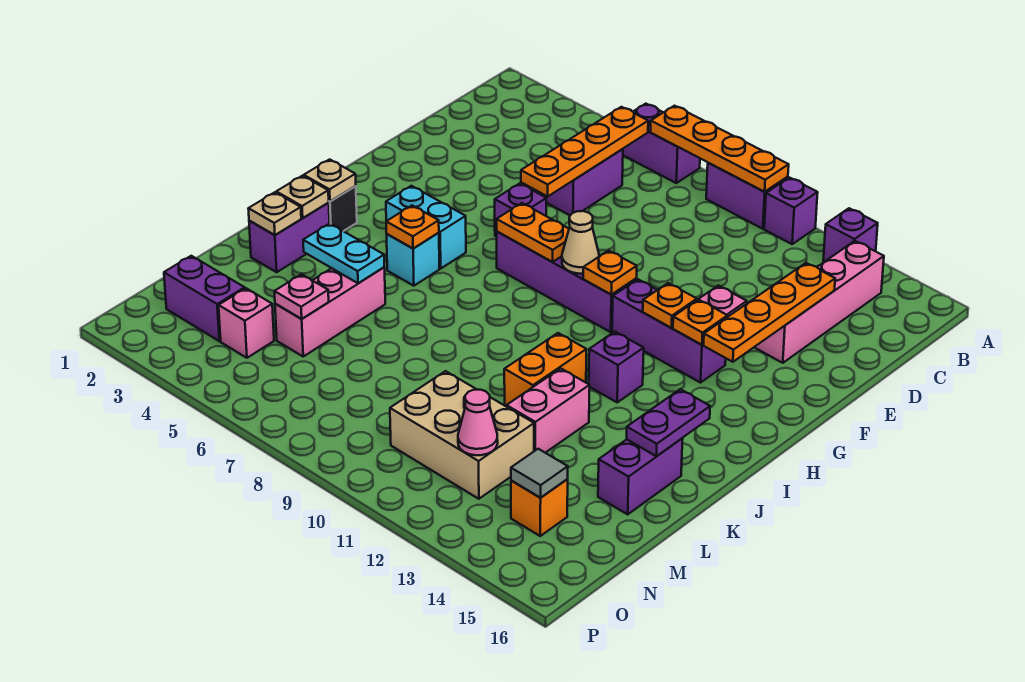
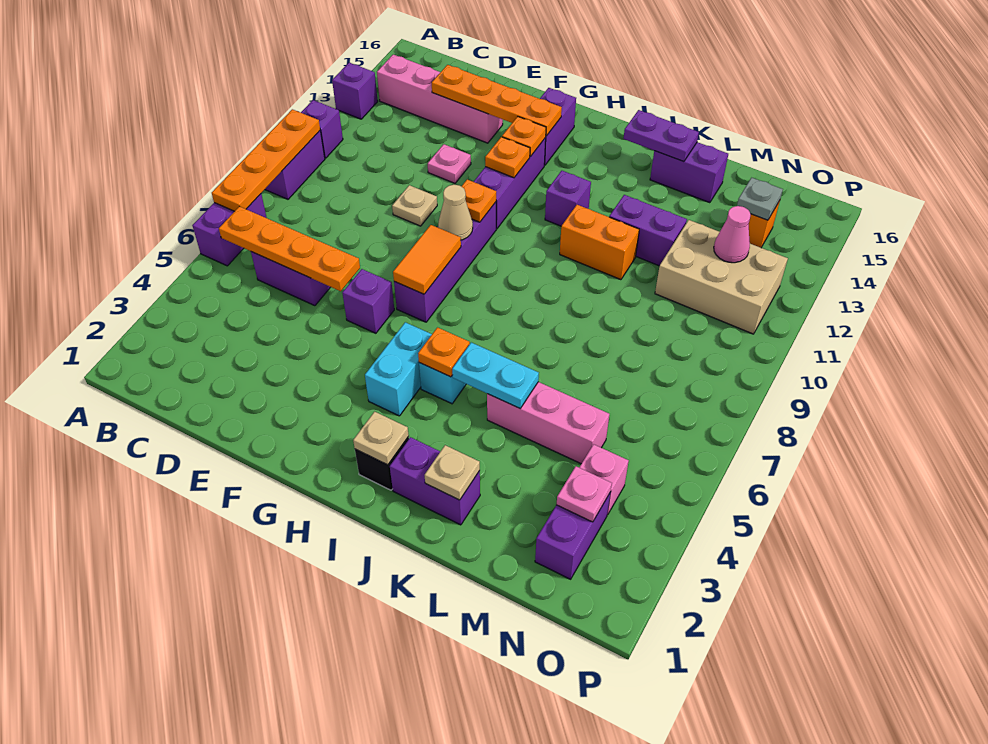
orange 1x2 plate [497,203,569,262] -> orange 1x2 tile [393,225,461,294]
none -> purple 1x2 brick [540,88,576,165]
tan 1x1 plate [276,176,329,218] -> tan 1x1 plate moved to [392,185,437,226]
cyan 1x2 plate [303,223,384,283] -> cyan 1x2 plate turned to [452,342,539,408]
pink 1x2 brick [507,368,590,453] -> purple 1x2 brick [609,195,687,266]
pink 1x1 plate [274,274,329,319] -> pink 1x1 plate moved to [556,466,612,522]
tan 2x3 brick [390,371,534,499] -> tan 2x3 brick turned to [655,220,788,334]
grey 1x1 tile [511,449,568,498] -> grey 1x1 plate [737,178,783,220]

